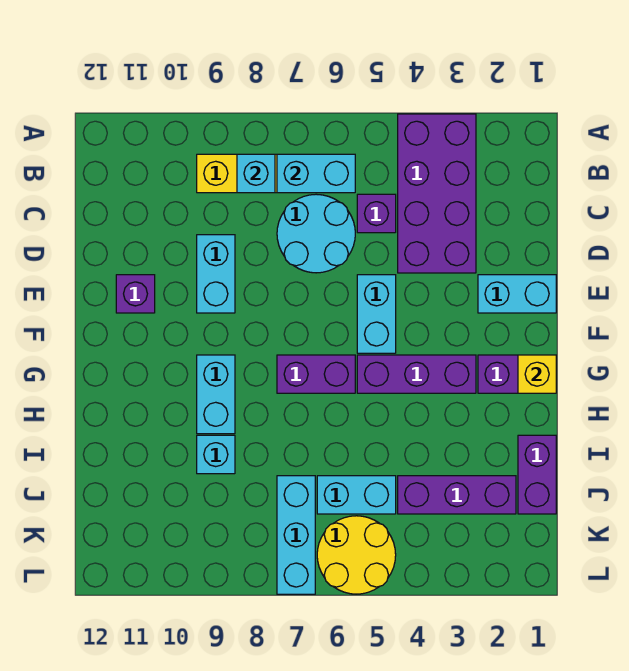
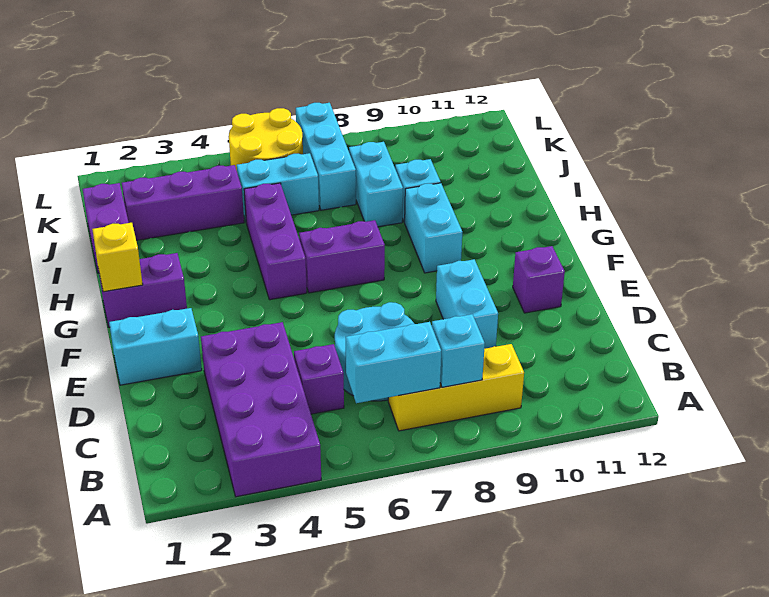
cyan 1x2 brick [357,275,396,353] -> cyan 1x2 brick moved to [349,142,403,227]
purple 1x3 brick [357,355,476,393] -> purple 1x3 brick turned to [244,183,307,300]

